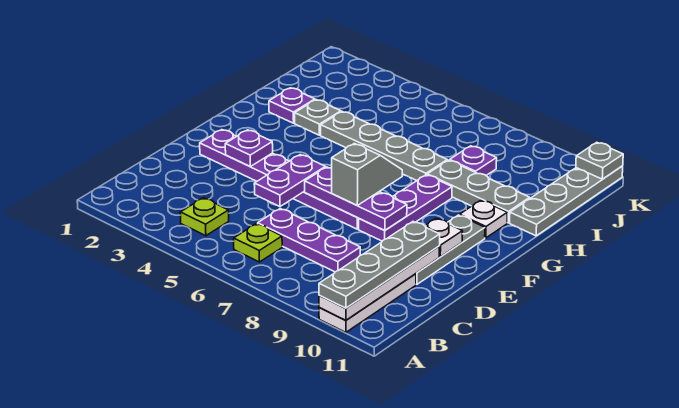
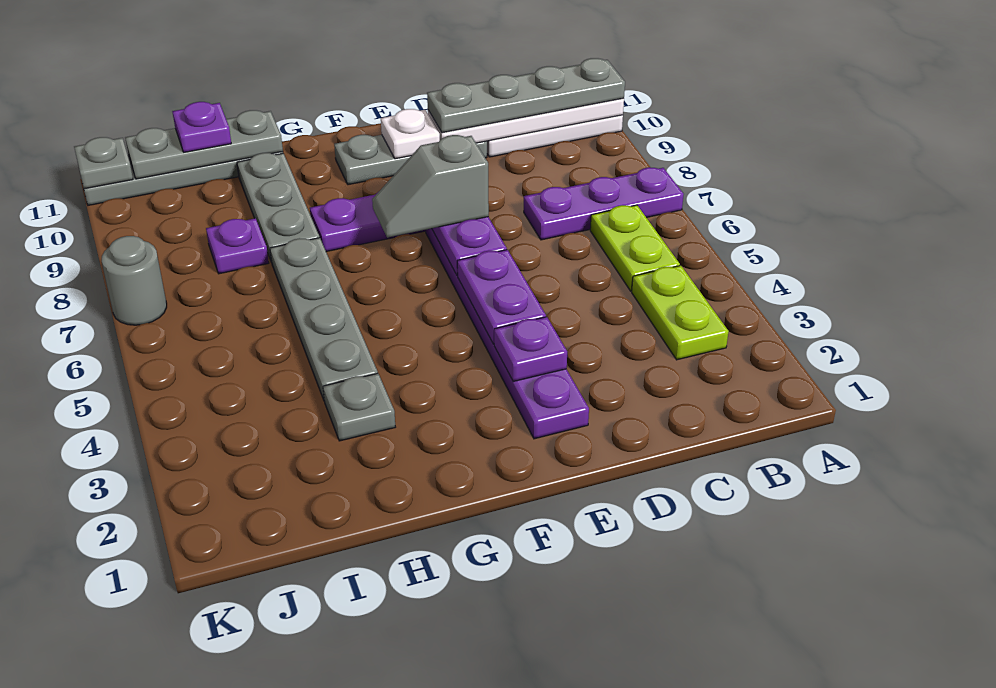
lime 1x1 plate [180,198,229,236] -> lime 1x2 plate [632,266,729,360]
lime 1x1 plate [234,224,282,262] -> lime 1x2 plate [590,205,680,291]
purple 1x3 plate [258,209,360,272] -> purple 1x3 plate turned to [524,167,684,240]
purple 1x2 plate [254,155,326,207] -> purple 1x2 plate turned to [457,250,546,344]
white 1x1 plate [460,200,507,238] -> none
purple 1x1 plate [269,88,315,123] -> purple 1x1 plate moved to [172,102,231,152]
none -> grey 1x3 plate [125,110,283,179]
none -> grey 1x1 round brick [102,236,167,325]

